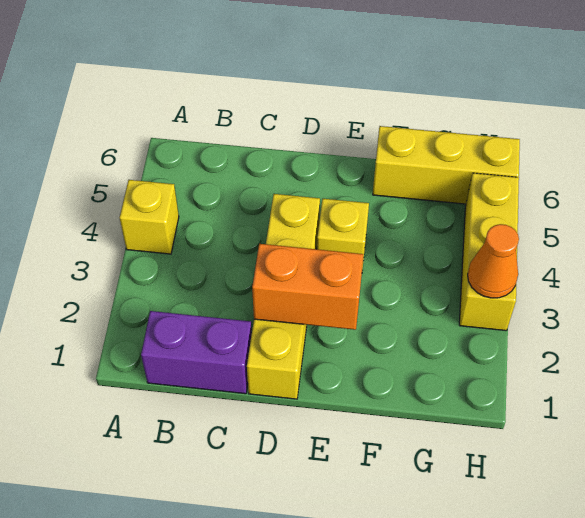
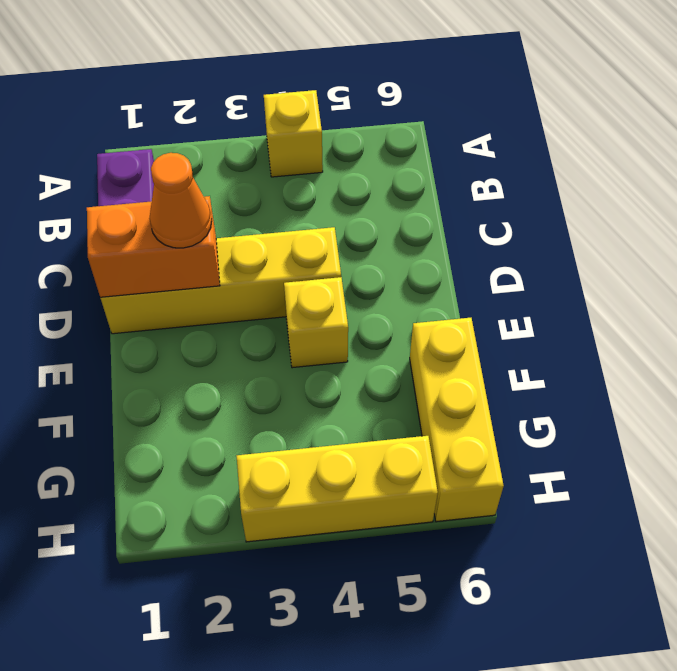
orange 1x2 brick [252,244,363,330] -> orange 1x2 brick turned to [87,196,220,298]
orange 1x1 cone [468,224,519,298] -> orange 1x1 cone moved to [149,153,212,248]

